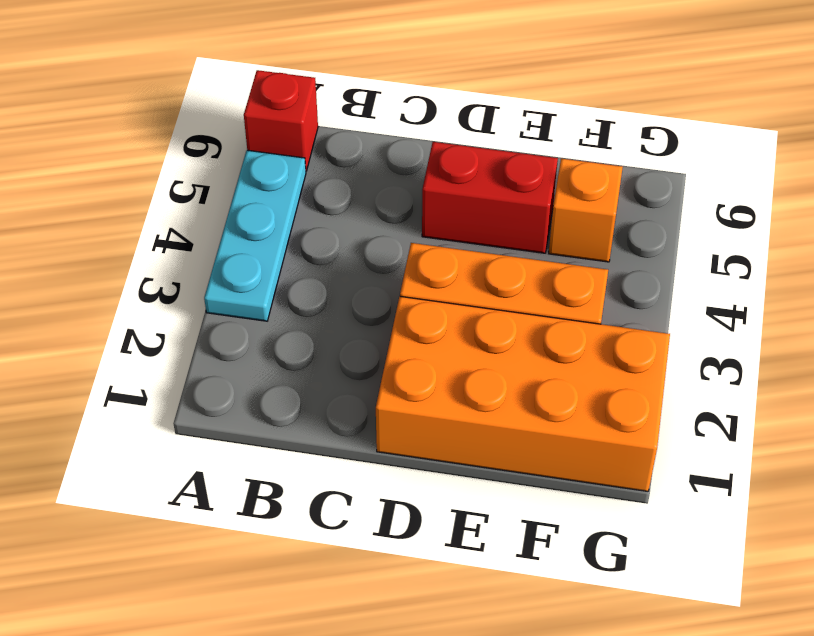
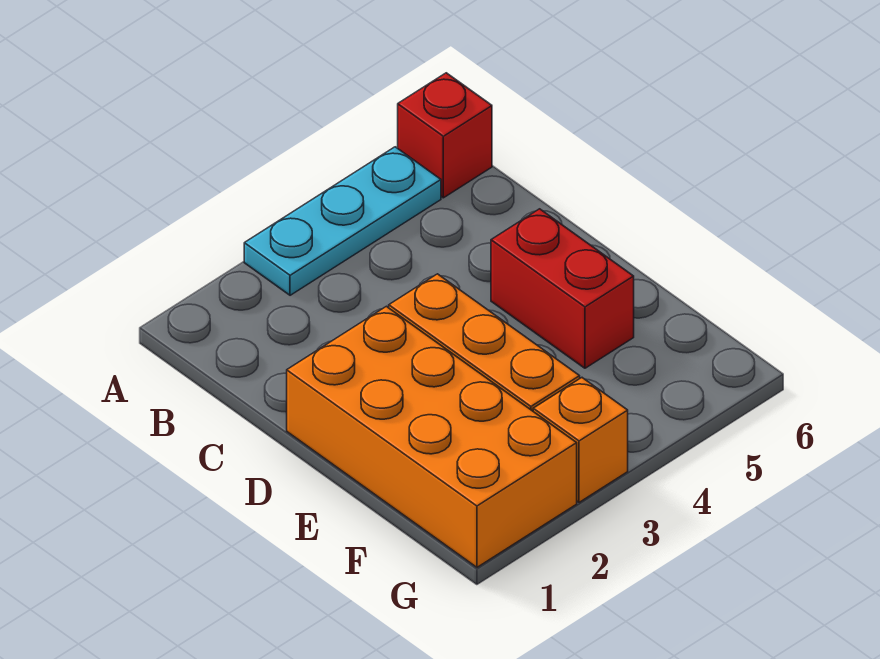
orange 1x1 brick [549,158,623,262] -> orange 1x1 brick moved to [533,378,628,502]

